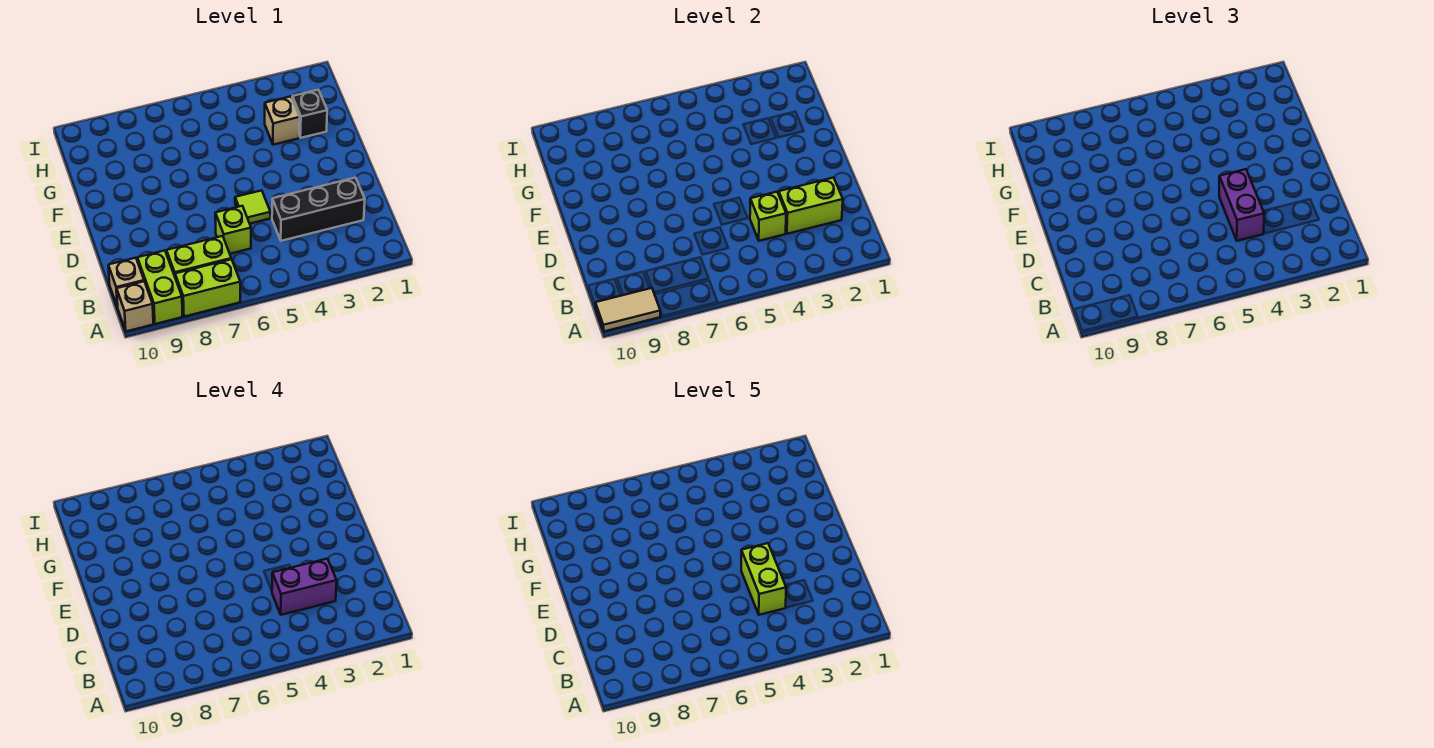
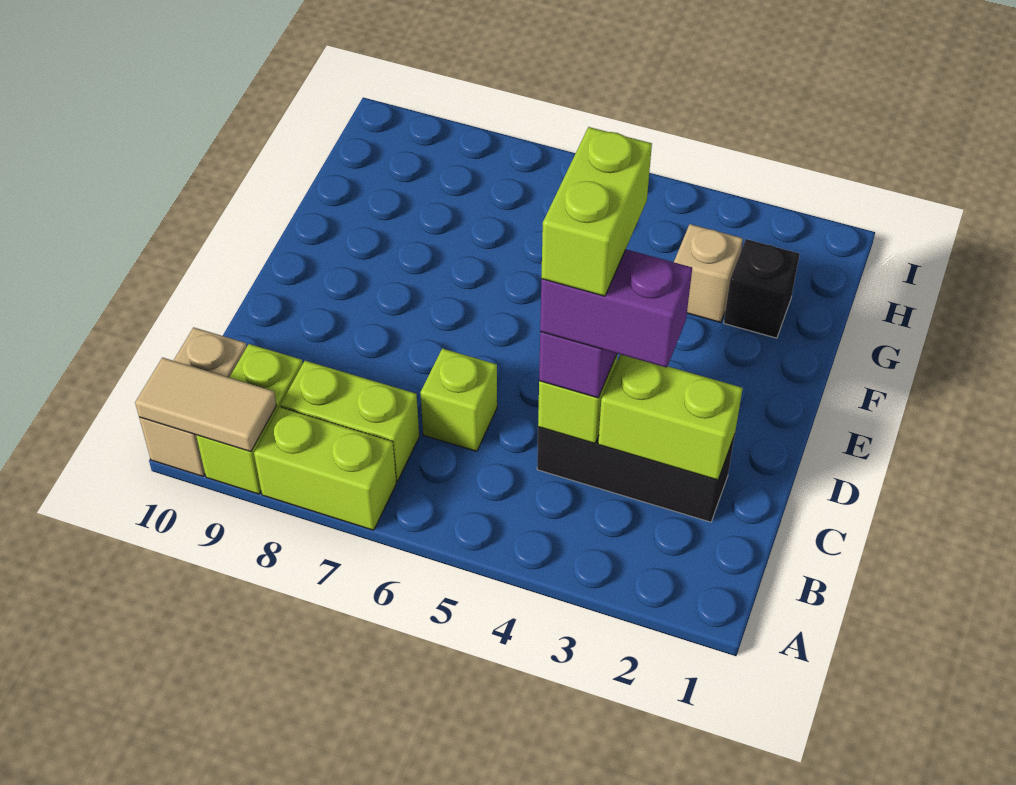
lime 1x1 tile [235,190,270,224] -> none

